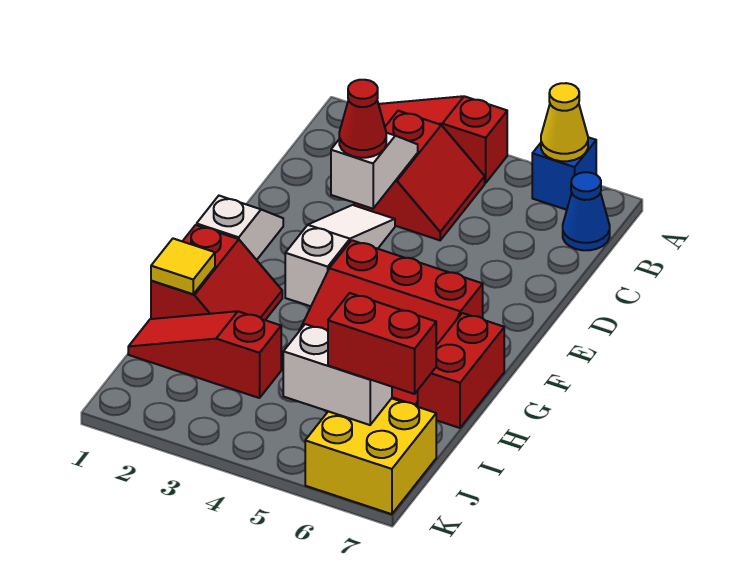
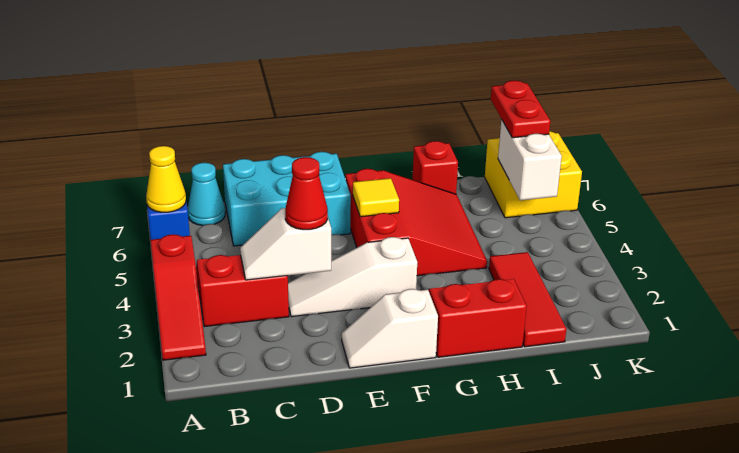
blue 1x1 cone [563,172,610,250] -> cyan 1x1 cone [188,163,225,226]
none -> cyan 2x3 brick [223,152,351,246]
red 1x2 brick [418,313,504,428] -> red 1x1 brick [413,141,458,194]
yellow 1x1 tile [151,239,215,294] -> yellow 1x1 tile moved to [353,178,399,217]
red 1x3 slope [128,311,281,398] -> red 1x3 tile [489,252,566,347]
red 1x2 brick [328,293,436,394] -> red 1x2 plate [491,80,550,138]

